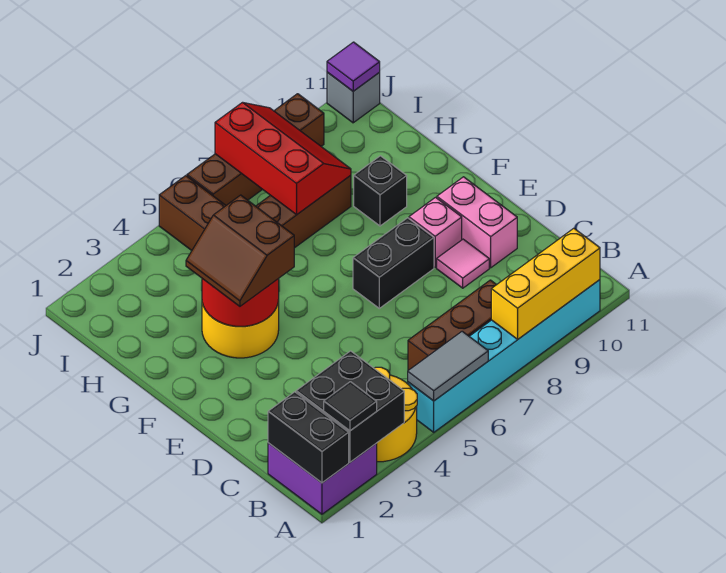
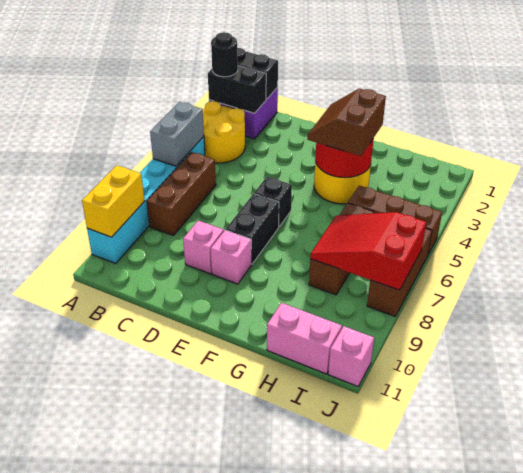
black 2x2 brick [296,351,404,462] -> black 1x2 brick [208,66,266,113]
black 1x1 tile [324,382,377,431] -> black 1x1 round brick [211,32,238,77]
grey 1x2 tile [408,331,488,401] -> grey 1x2 brick [150,102,204,166]
yellow 1x3 brick [491,228,600,339] -> yellow 1x2 brick [82,165,144,237]
pink 1x1 tile [437,239,489,288] -> pink 1x1 brick [183,221,224,274]
pink 1x2 brick [437,177,517,268] -> pink 1x2 brick moved to [267,303,342,374]
brown 2x2 slope [186,195,294,306] -> brown 2x2 slope turned to [307,89,386,156]
black 1x1 brick [354,156,407,226] -> black 1x1 brick moved to [254,177,292,227]
red 2x3 slope [215,102,351,215] -> red 2x3 slope turned to [310,212,426,290]
brown 1x4 brick [187,94,324,205] -> brown 1x3 brick [367,228,432,317]
grey 1x1 brick [327,72,380,123] -> pink 1x1 brick [328,326,374,386]
purple 1x1 tile [327,42,380,91] -> none

